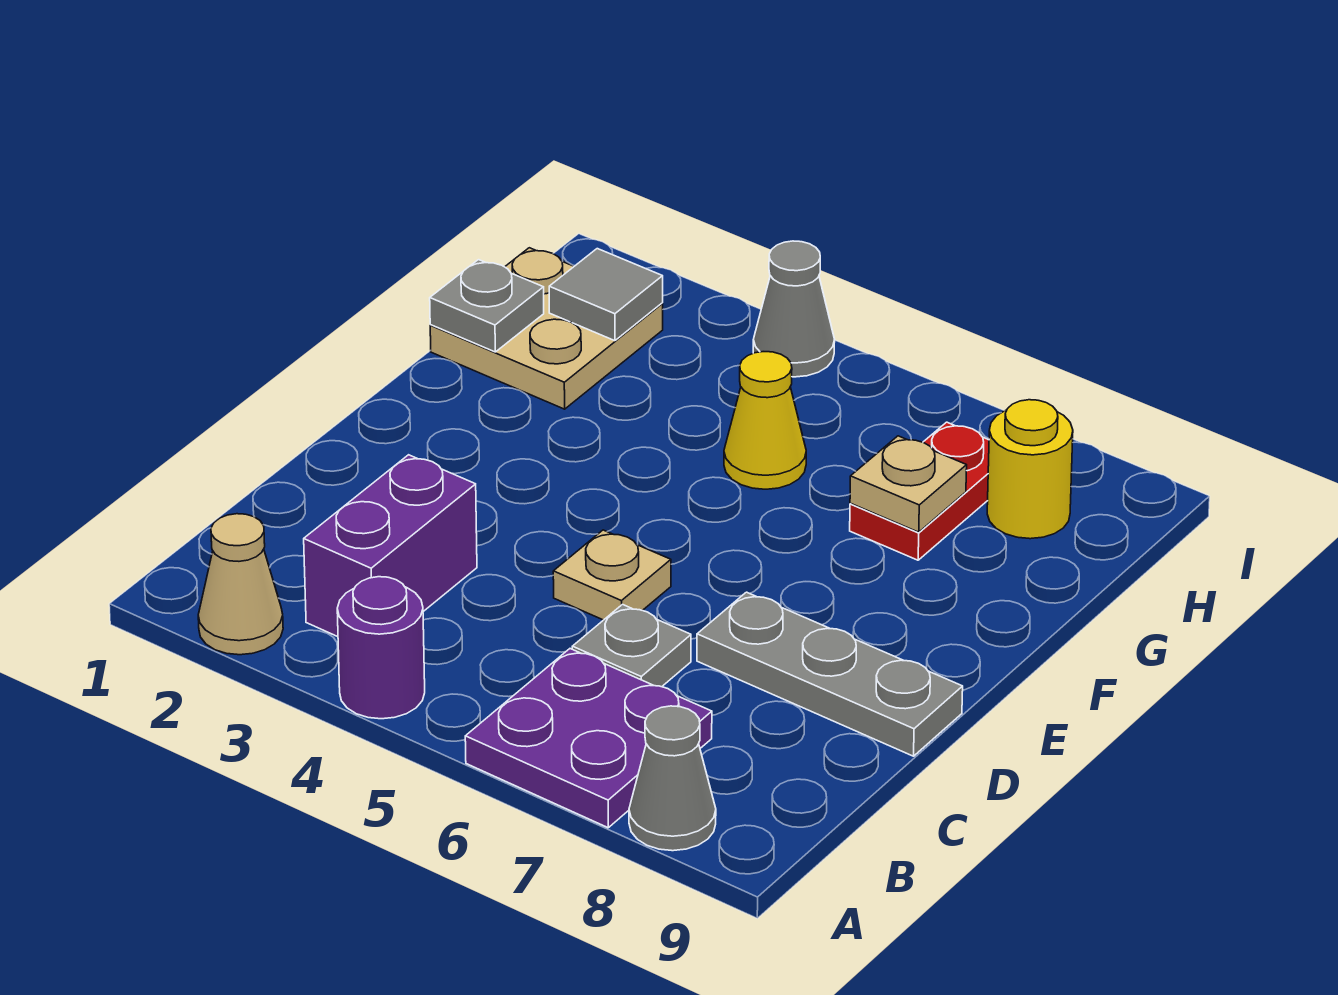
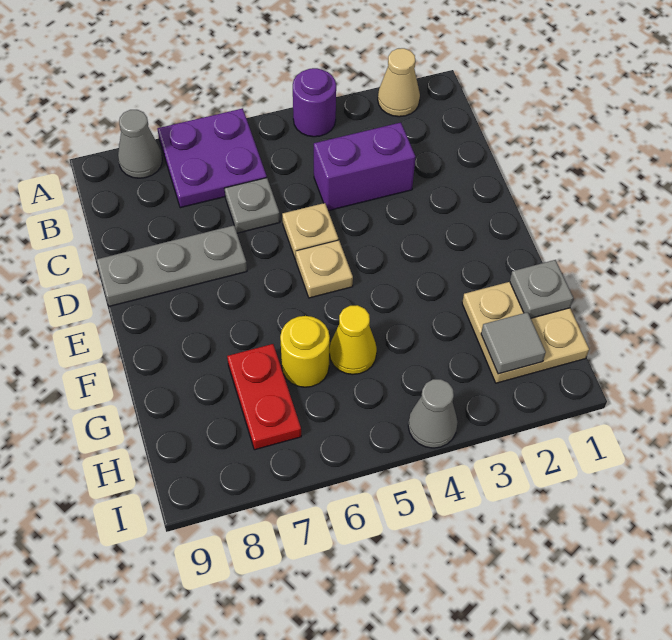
purple 1x2 brick [304,455,477,637] -> purple 1x2 brick turned to [314,123,416,211]
tan 1x1 plate [850,436,967,532] -> tan 1x1 plate moved to [296,240,353,298]
yellow 1x1 round brick [987,400,1073,539] -> yellow 1x1 round brick moved to [280,316,330,387]

